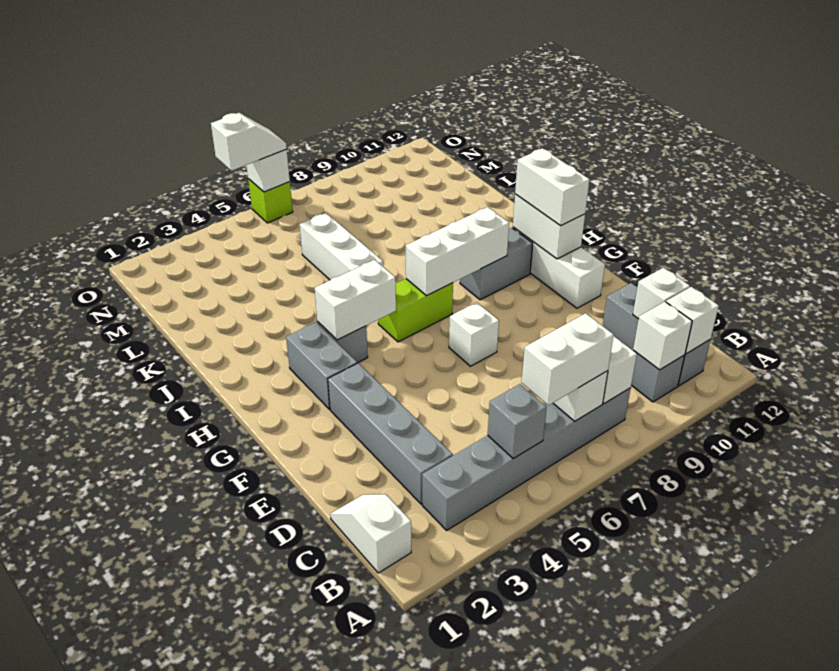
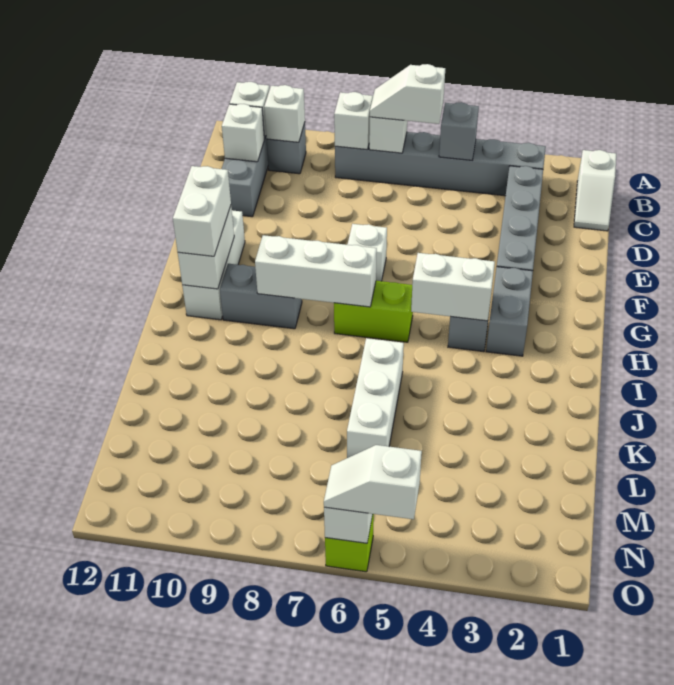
white 1x2 brick [522,313,614,405] -> white 1x2 slope [370,64,445,124]

